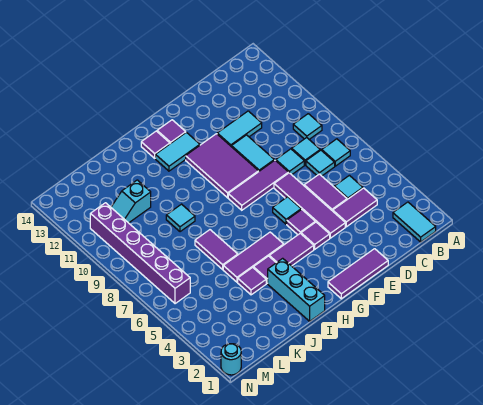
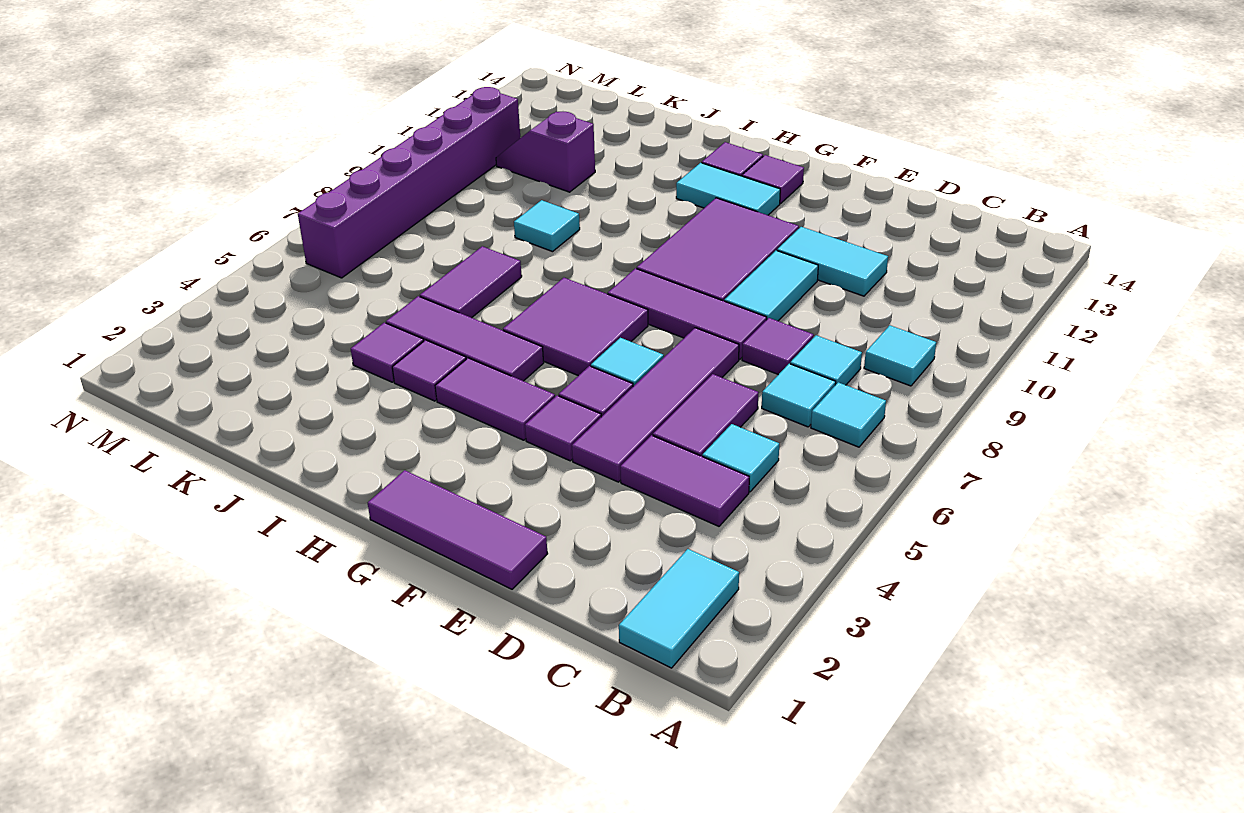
cyan 1x1 tile [276,149,304,175] -> purple 1x1 tile [742,318,814,375]
none -> purple 2x2 tile [503,278,648,376]
cyan 1x3 brick [268,258,325,321] -> none
cyan 1x2 slope [111,180,151,223] -> purple 1x2 slope [496,112,595,192]
cyan 1x1 round brick [221,344,241,375] -> none

